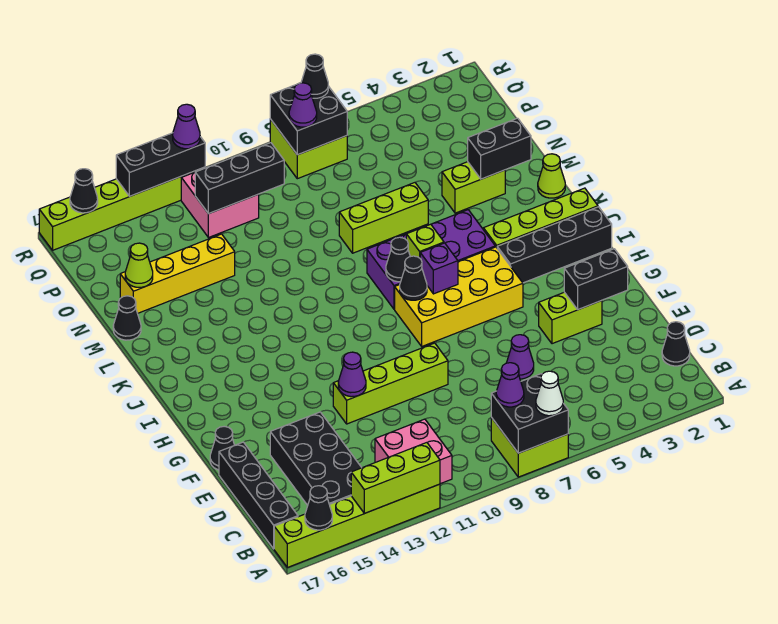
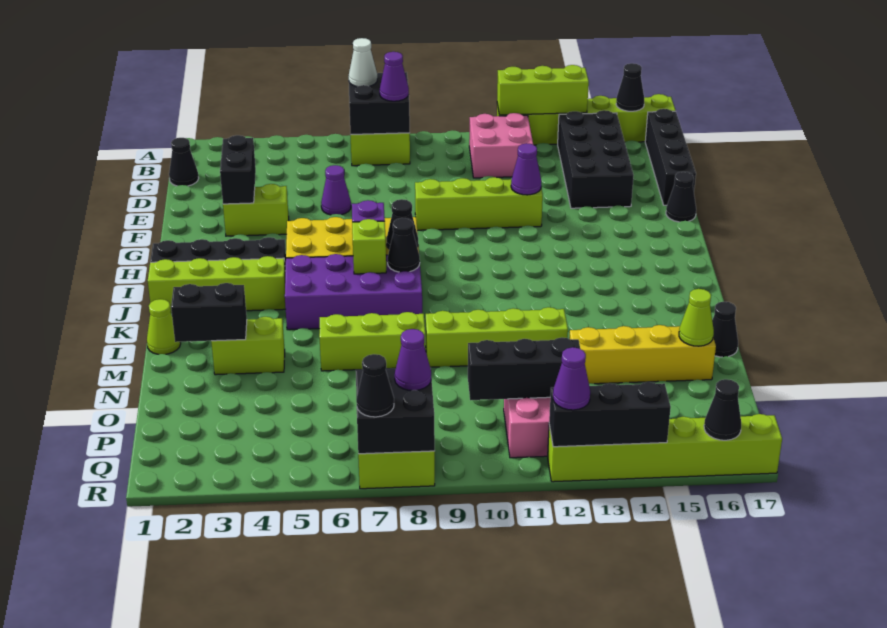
black 1x2 brick [564,249,628,310] -> black 1x2 brick turned to [220,135,256,204]
none -> lime 1x4 brick [426,307,568,367]

